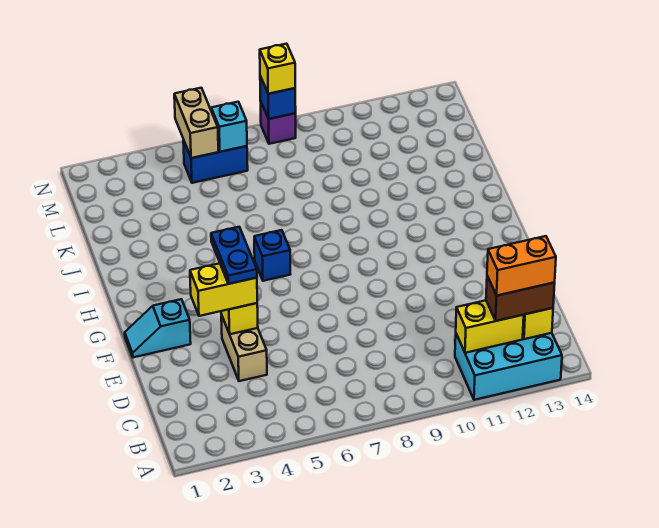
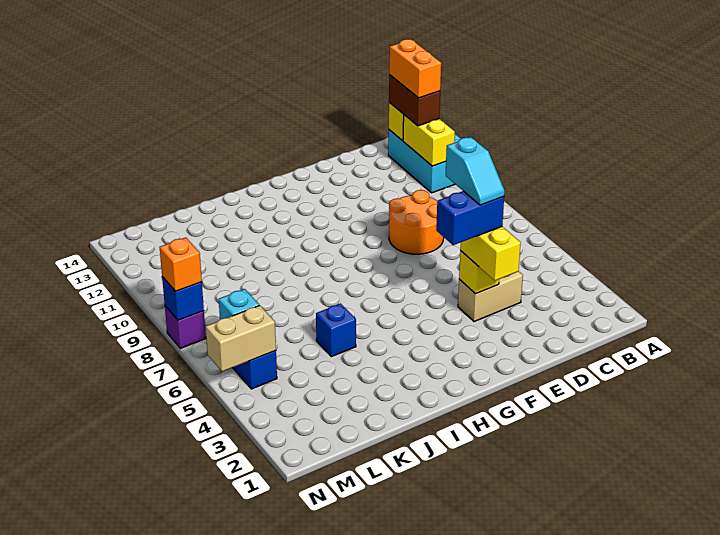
none -> orange 2x2 round brick [389,190,444,254]
blue 1x2 plate [211,227,257,284] -> blue 1x2 brick [436,191,504,245]
cyan 1x2 slope [125,299,191,357] -> cyan 1x2 slope moved to [446,137,505,205]
blue 1x1 brick [254,230,290,281] -> blue 1x1 brick moved to [316,304,356,357]
yellow 1x1 brick [260,44,295,94] -> orange 1x1 brick [160,238,202,291]

